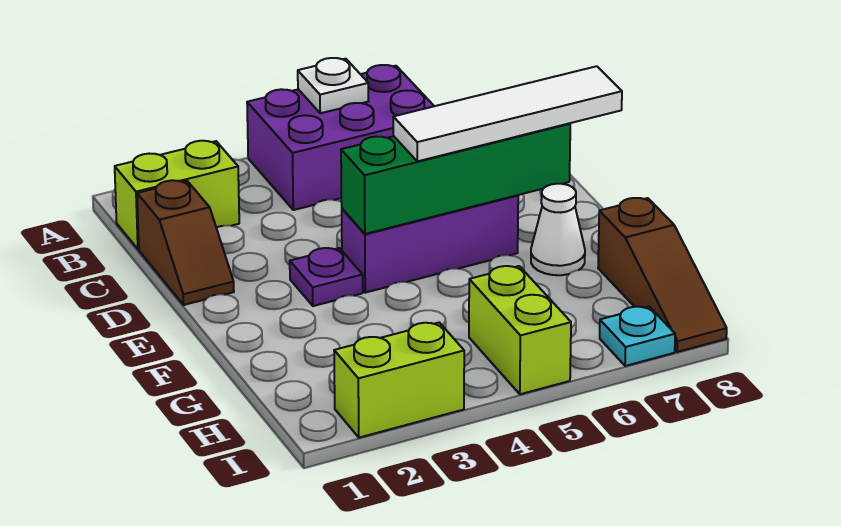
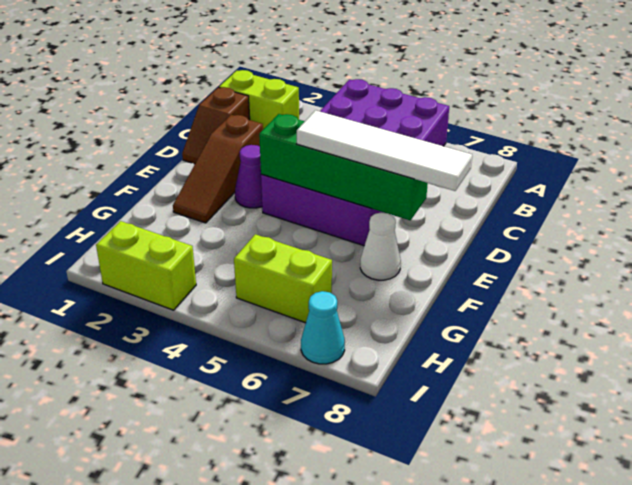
white 1x1 plate [298,58,368,113] -> none
purple 1x1 plate [290,248,363,306] -> purple 1x1 cone [235,145,262,208]
brown 1x3 slope [598,198,727,352] -> brown 1x3 slope moved to [173,115,263,223]
lime 1x2 brick [469,266,571,394] -> lime 1x2 brick turned to [234,234,332,323]
cyan 1x1 plate [600,307,675,366] -> cyan 1x1 cone [301,291,345,364]

